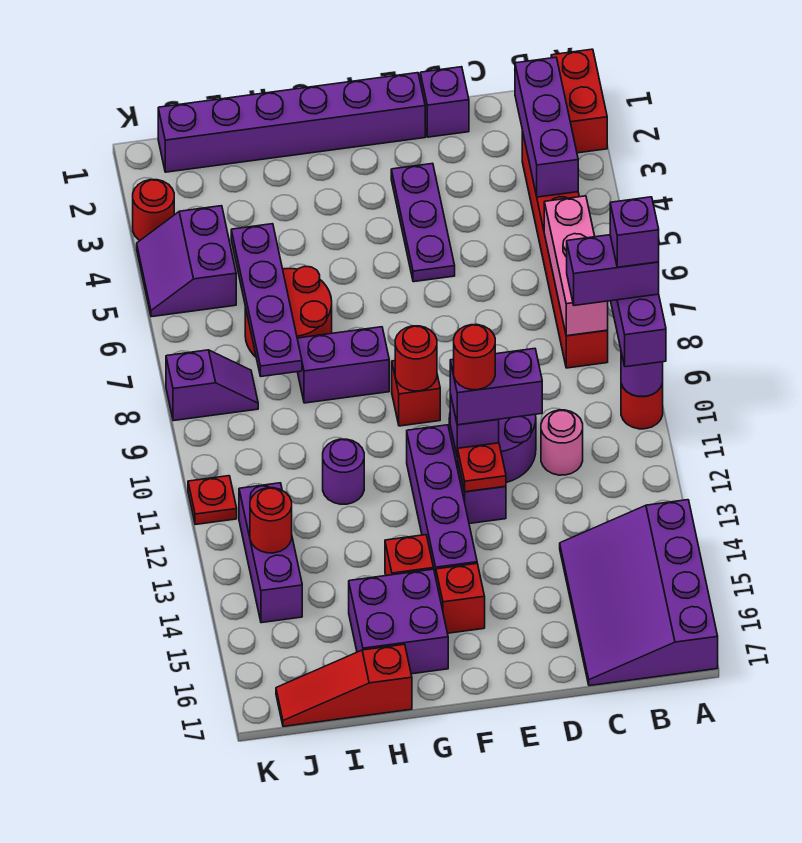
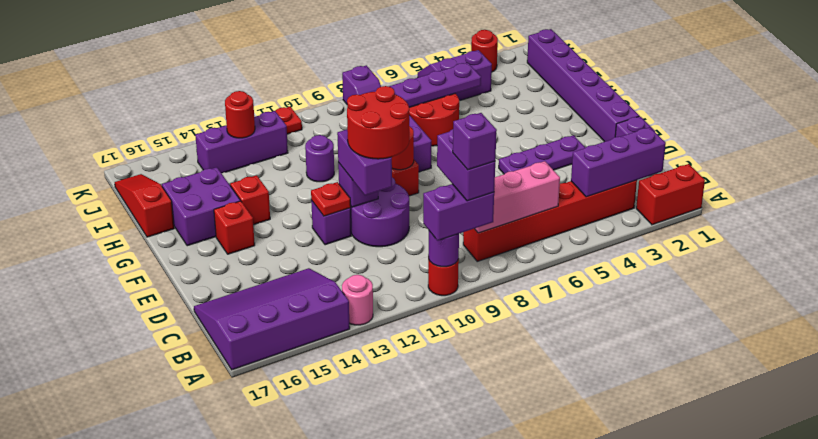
pink 1x1 round brick [541,410,583,475] -> pink 1x1 round brick moved to [342,275,373,325]
red 1x1 round brick [454,325,495,390] -> red 2x2 round brick [347,86,409,159]
purple 1x4 brick [407,425,477,577] -> none

